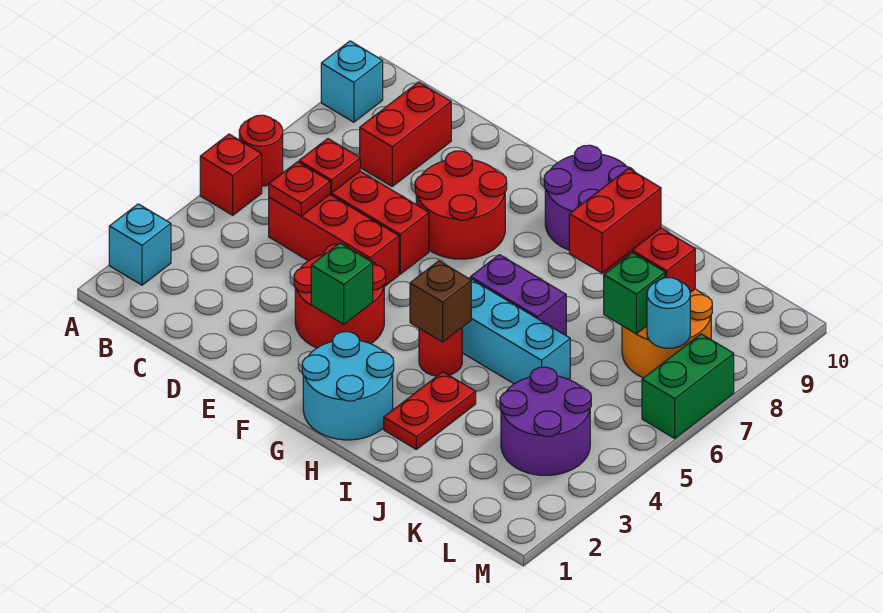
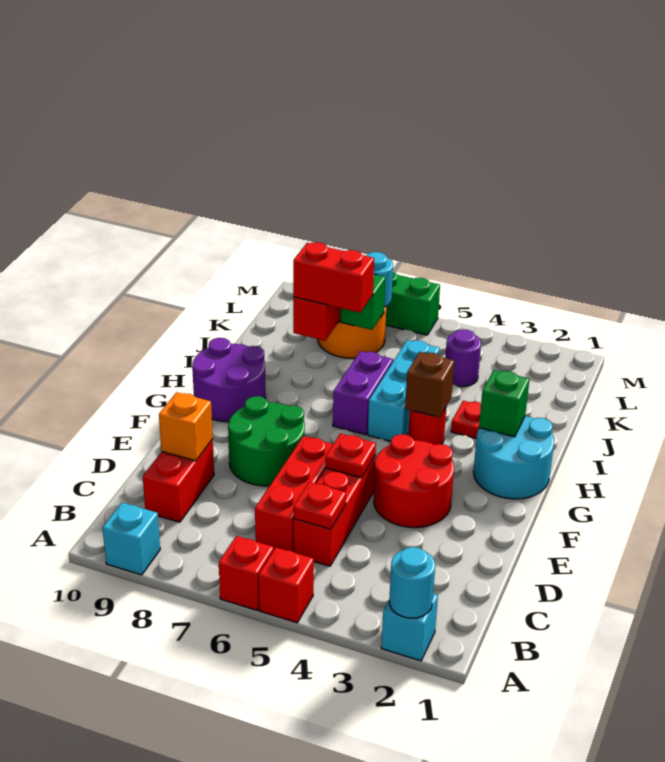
none -> cyan 1x1 round brick [389,547,435,618]
red 1x1 round brick [239,115,283,186] -> red 1x1 brick [219,536,274,611]
red 1x1 plate [299,139,360,193] -> red 1x1 plate moved to [326,434,376,478]
red 1x2 brick [360,82,451,186] -> red 1x2 brick turned to [143,439,214,522]
none -> orange 1x1 brick [159,392,213,461]
red 2x2 round brick [415,151,507,259] -> green 2x2 round brick [228,396,305,486]
green 1x1 brick [311,243,373,324] -> green 1x1 brick moved to [479,370,529,437]
purple 2x2 round brick [500,367,591,475] -> purple 1x1 round brick [445,329,481,387]

